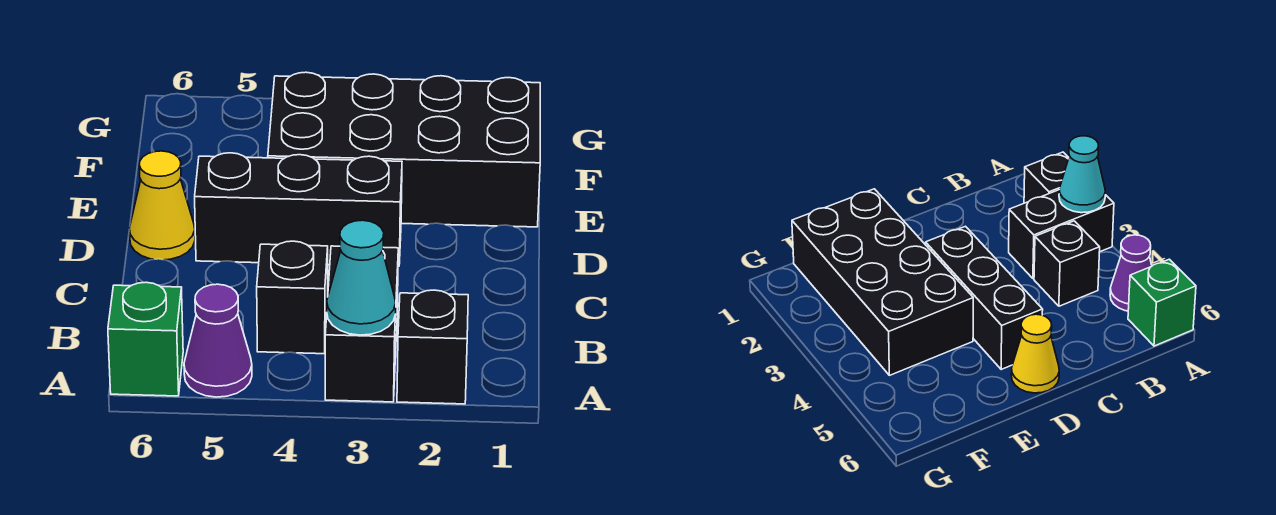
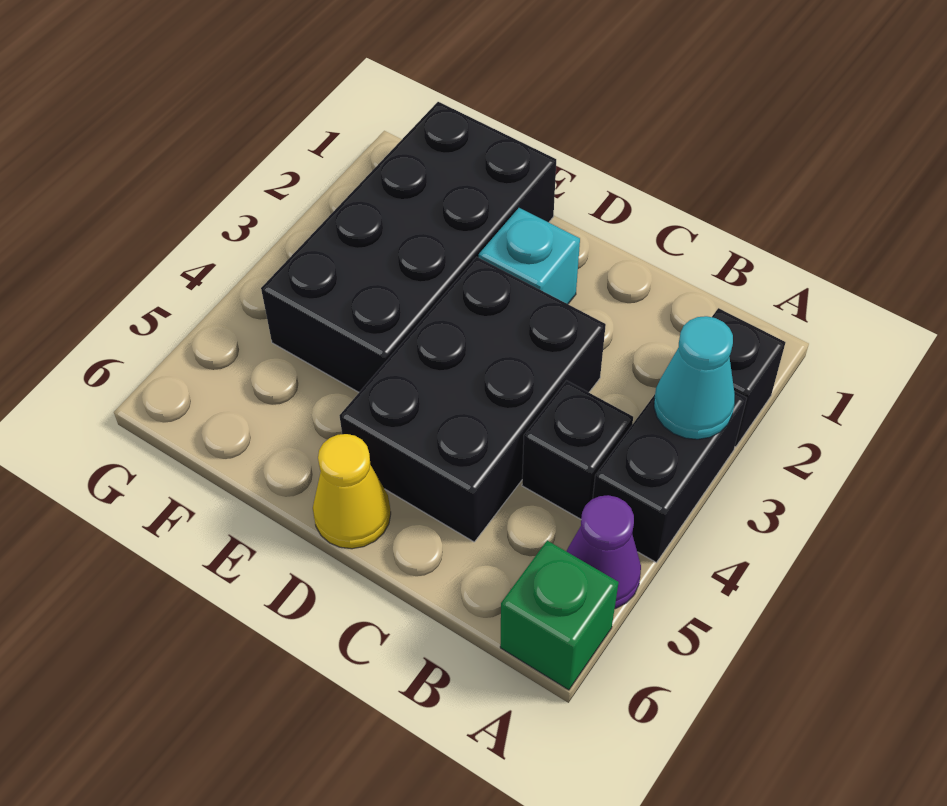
black 1x2 brick [325,246,398,402] -> black 1x2 brick turned to [593,391,747,563]
none -> cyan 1x1 brick [479,208,580,304]
black 1x3 brick [195,153,402,266] -> black 2x3 brick [340,257,606,542]

